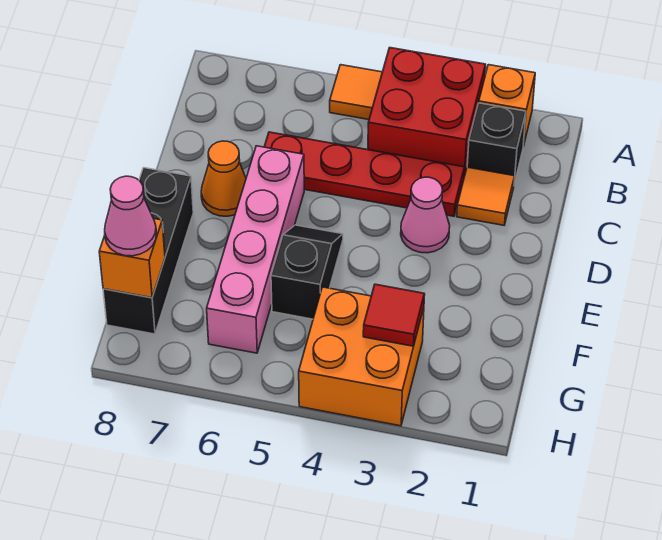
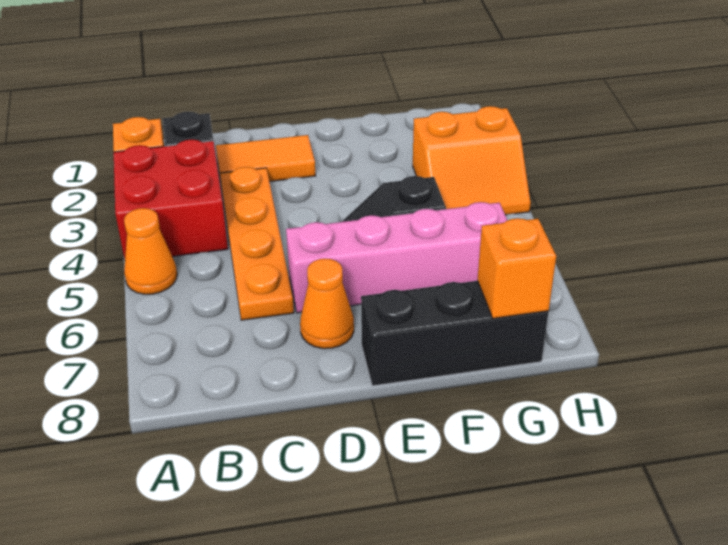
orange 1x1 tile [330,65,382,120] -> orange 1x1 cone [124,208,177,294]
orange 1x1 tile [457,167,515,225] -> orange 1x2 tile [216,135,316,182]
red 1x4 plate [264,132,464,216] -> orange 1x4 plate [220,167,294,320]
pink 1x1 cone [401,177,450,253] -> none
orange 2x2 brick [299,287,424,426] -> orange 2x2 slope [413,106,531,215]
red 1x1 tile [363,284,425,346] -> none
pink 1x1 cone [105,176,156,256] -> none

